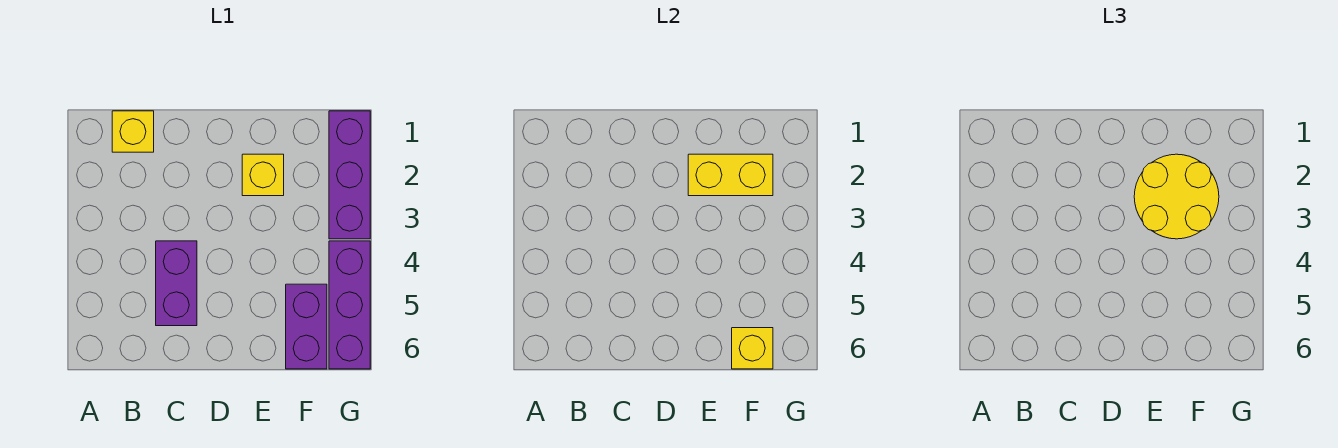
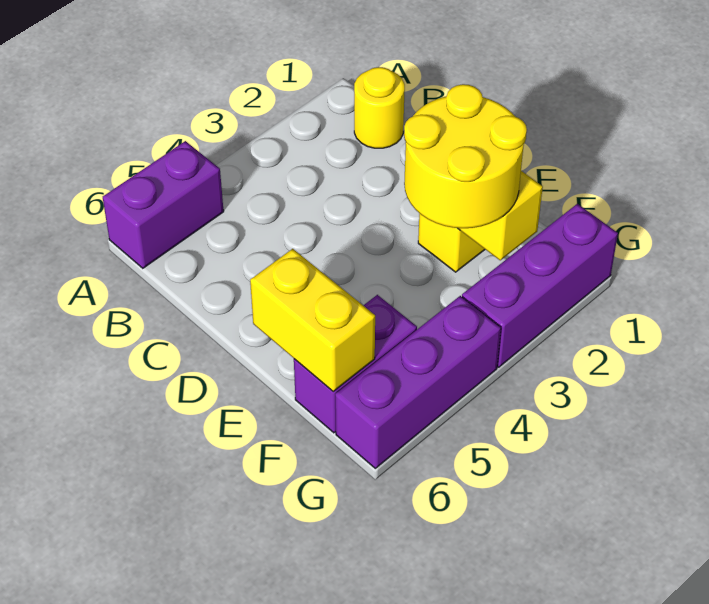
yellow 1x1 brick [112,111,154,152] -> yellow 1x1 round brick [354,67,405,148]
purple 1x2 brick [156,241,197,326] -> purple 1x2 brick moved to [103,141,224,268]
yellow 1x1 brick [732,328,773,369] -> yellow 1x2 brick [250,249,375,392]

